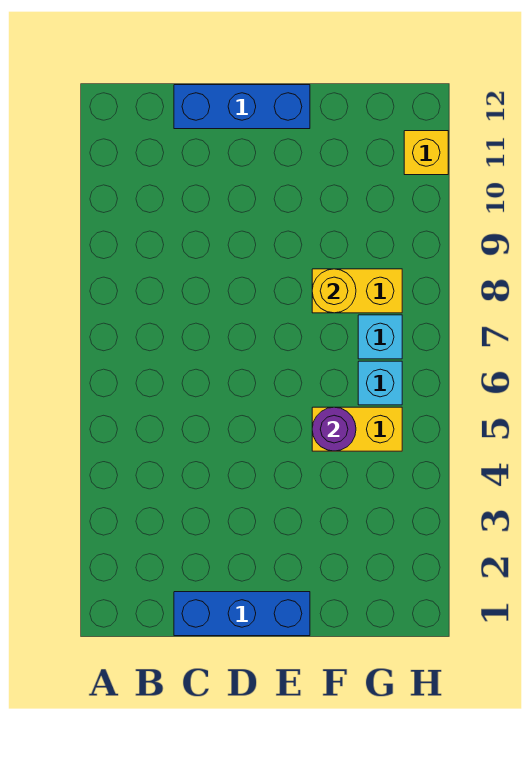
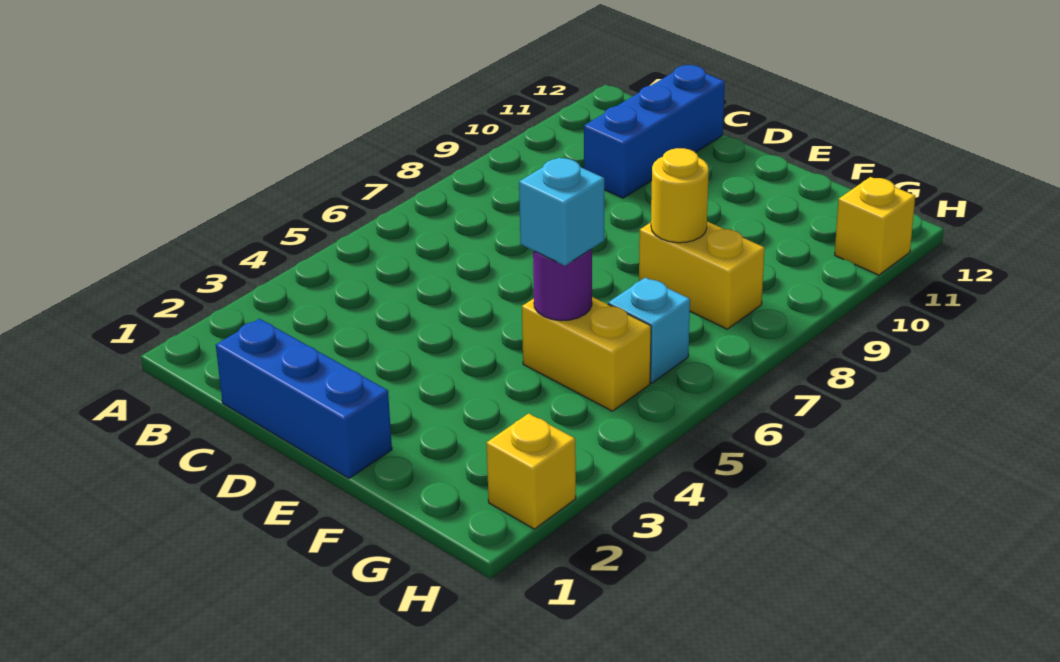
blue 1x3 brick [174,85,310,129] -> blue 1x3 brick turned to [584,65,725,198]
cyan 1x1 brick [358,315,402,359] -> cyan 1x1 brick moved to [519,158,604,266]
none -> yellow 1x1 brick [487,413,576,529]

